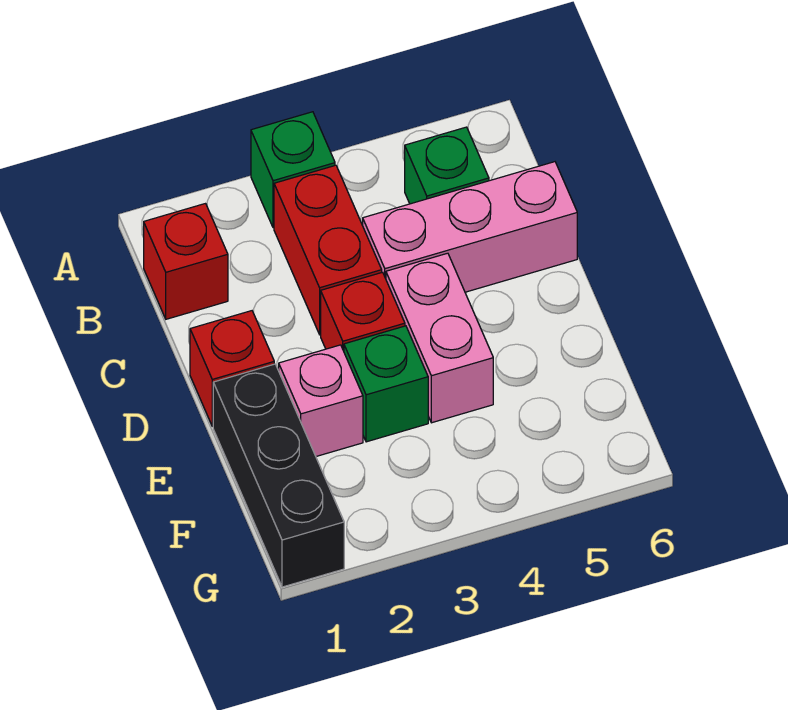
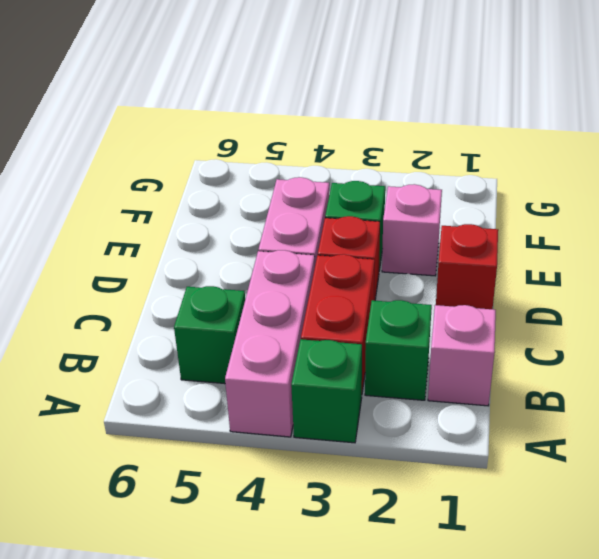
red 1x1 brick [144,204,228,319] -> pink 1x1 brick [428,305,496,406]
none -> green 1x1 brick [365,300,432,400]
pink 1x3 brick [363,162,577,292] -> pink 1x3 brick turned to [225,250,315,437]
black 1x3 brick [213,364,344,587] -> none

